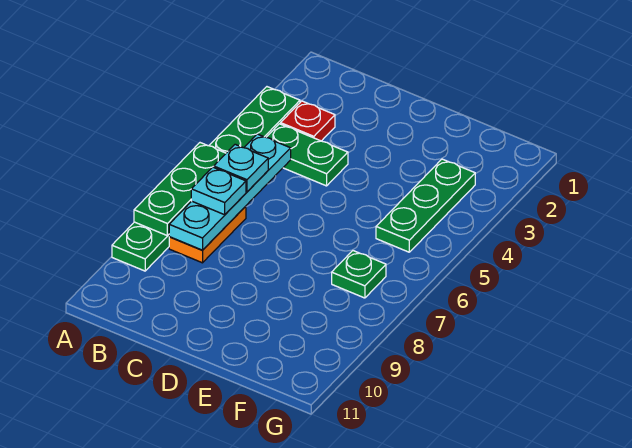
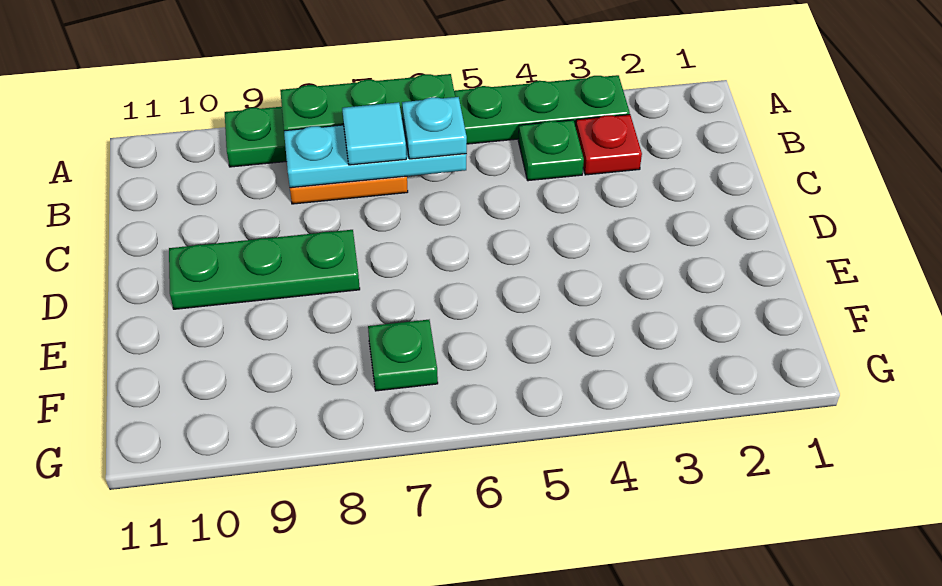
green 1x2 plate [266,124,348,186] -> green 1x1 plate [518,120,584,181]
cyan 1x4 plate [169,134,291,250] -> cyan 1x3 plate [284,119,467,188]
cyan 1x1 plate [191,167,246,215] -> cyan 1x1 tile [342,102,406,165]
green 1x3 plate [376,159,475,252] -> green 1x3 plate moved to [169,230,360,309]

